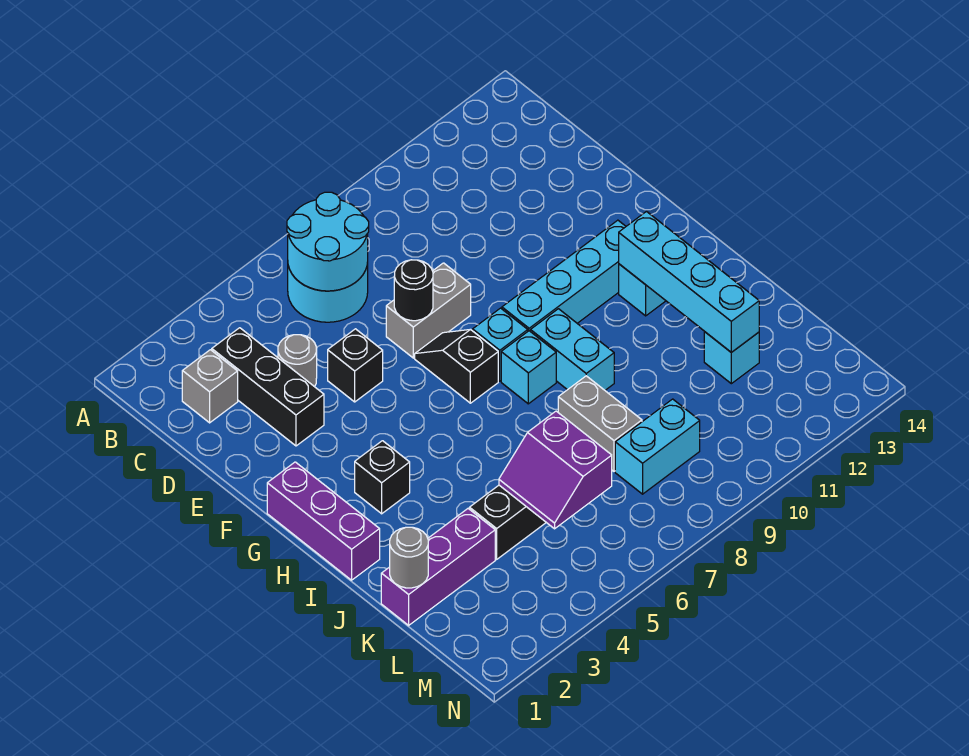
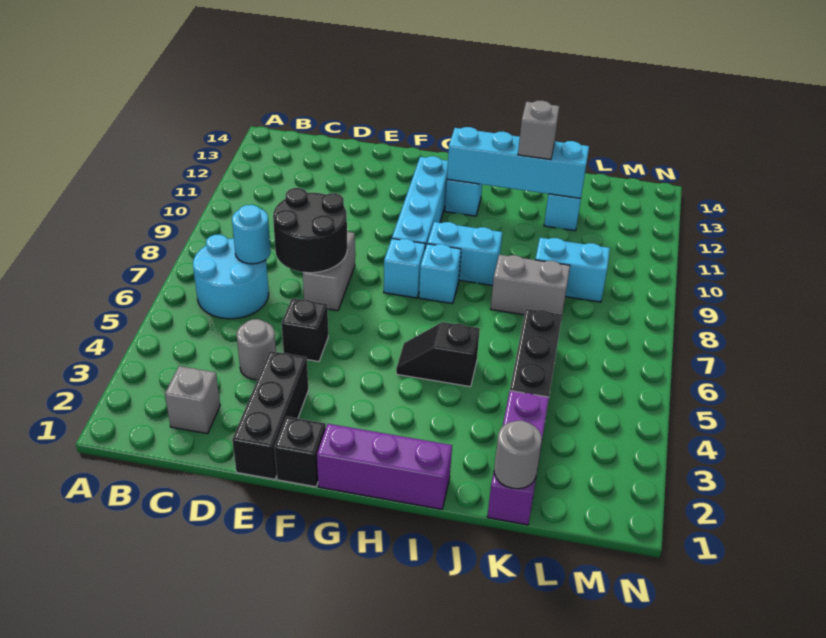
cyan 2x2 round brick [287,192,369,291] -> cyan 1x1 round brick [232,205,271,264]
black 1x3 brick [212,328,324,446] -> black 1x3 brick turned to [232,351,308,479]
black 1x1 round brick [394,260,433,321] -> black 2x2 round brick [273,188,347,273]
black 1x2 slope [415,329,498,403] -> black 1x2 slope moved to [396,322,480,387]
black 1x1 brick [355,441,410,514] -> black 1x1 brick moved to [274,417,326,487]
none -> grey 1x1 brick [518,101,559,160]
purple 2x2 slope [499,411,612,529] -> none
cyan 1x2 brick [615,399,700,494] -> cyan 1x2 brick turned to [535,238,610,302]

